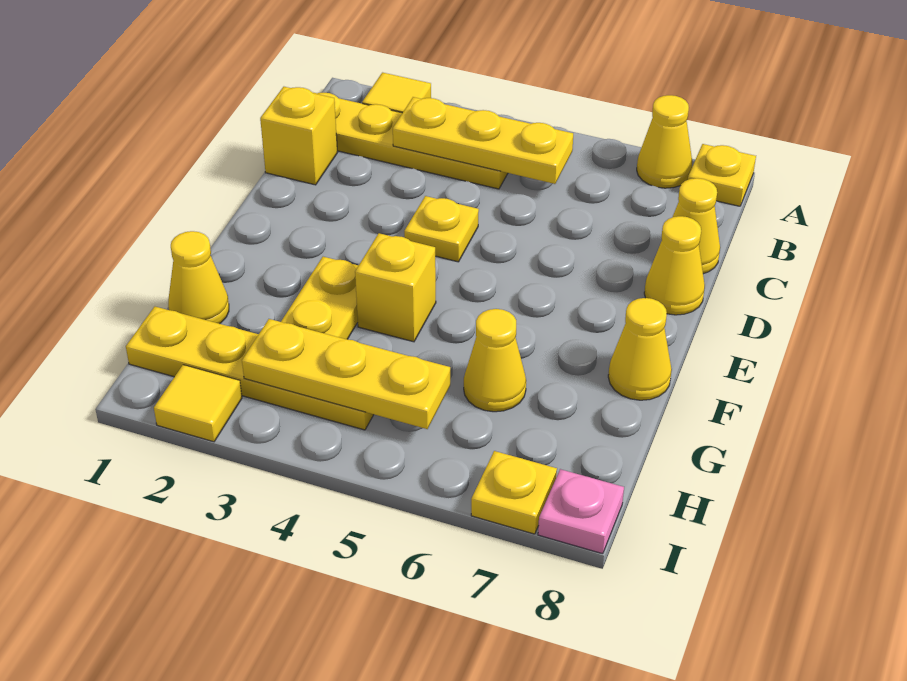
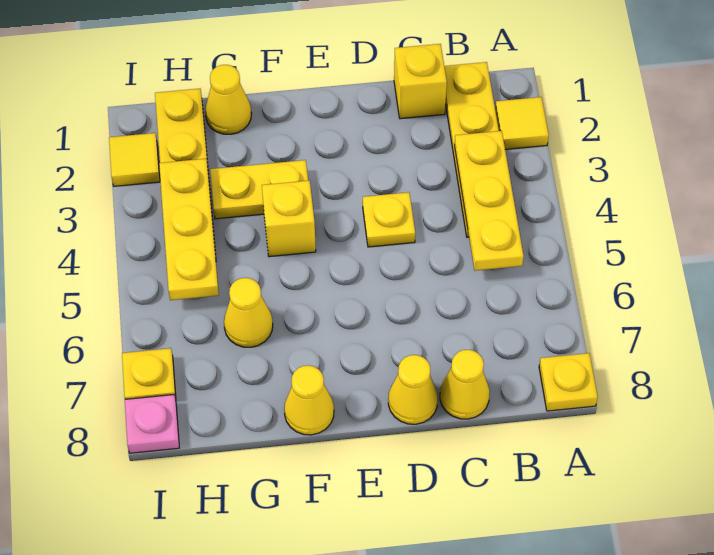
yellow 1x1 cone [637,95,692,188] -> none

